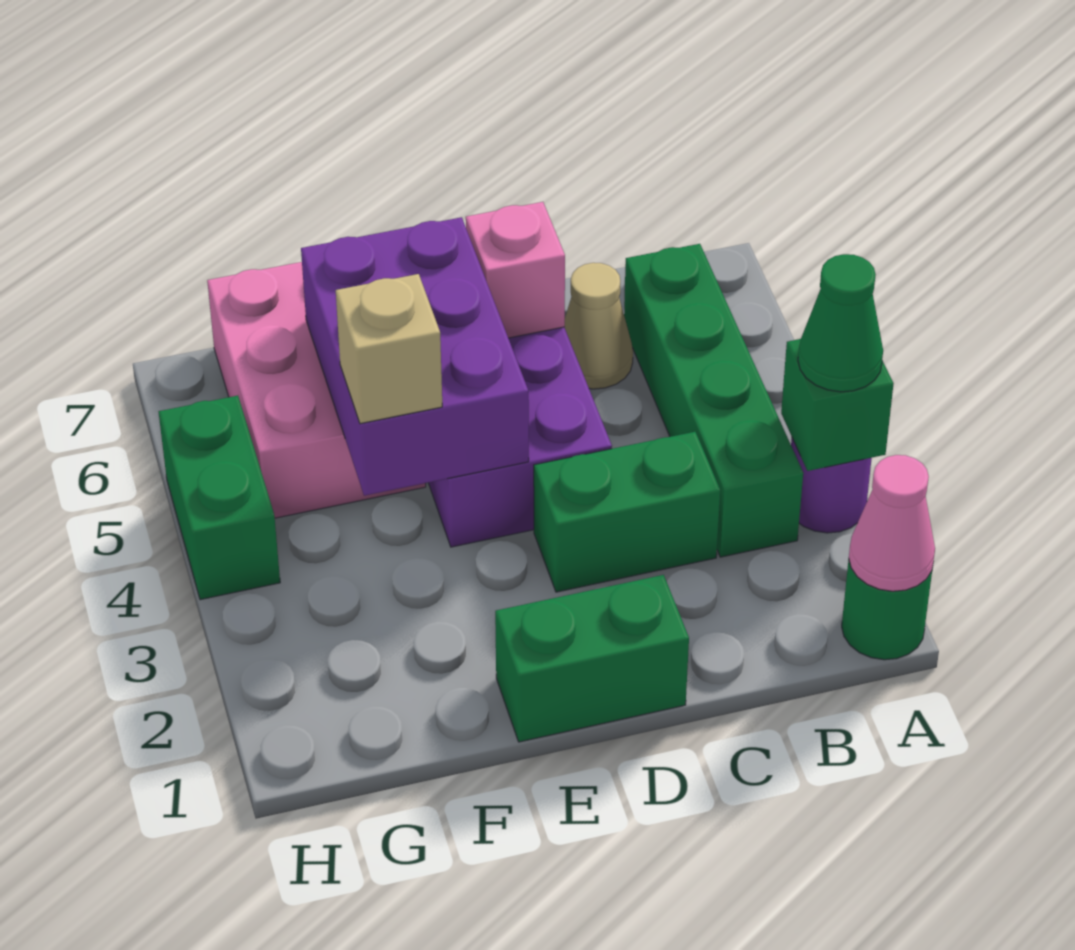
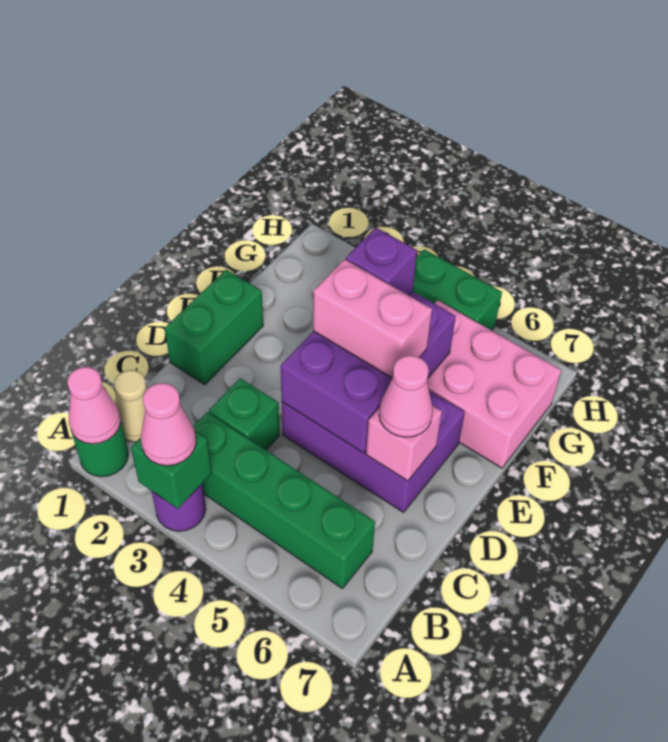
green 1x1 cone [798,254,883,392] -> pink 1x1 cone [141,383,196,466]
green 1x2 brick [534,432,720,592] -> green 1x1 brick [209,378,279,450]
tan 1x1 cone [564,263,633,389] -> tan 1x1 cone moved to [114,370,147,442]
none -> pink 1x1 cone [379,355,433,437]
purple 2x3 brick [301,217,529,496] -> purple 2x3 brick turned to [281,291,456,453]
none -> pink 1x2 brick [313,259,432,378]
tan 1x1 brick [336,274,442,424] -> purple 1x1 brick [346,227,417,295]

